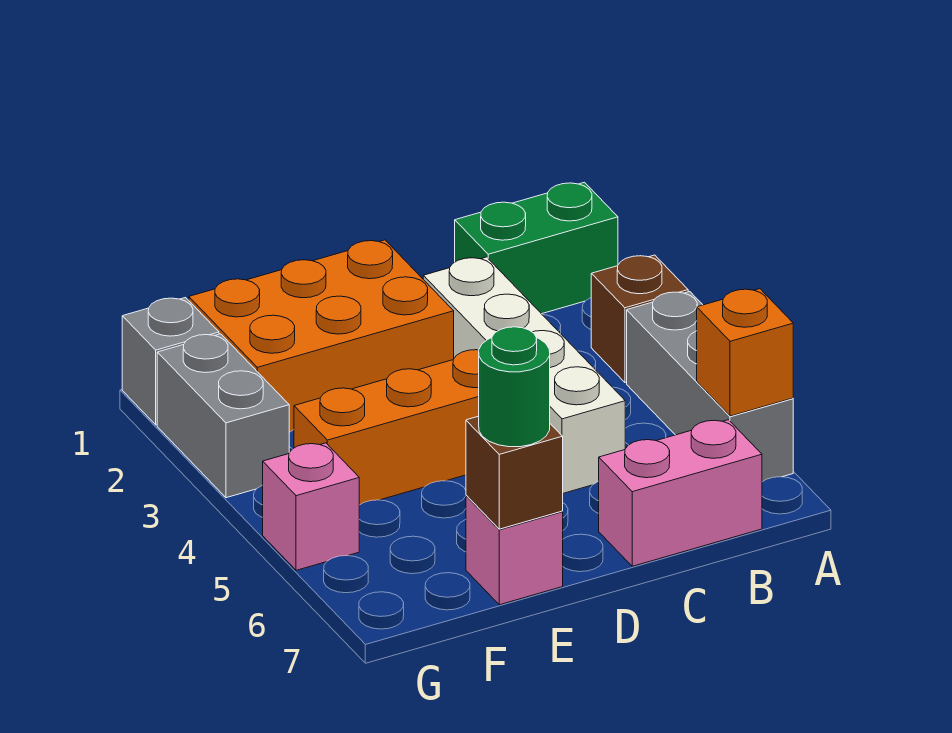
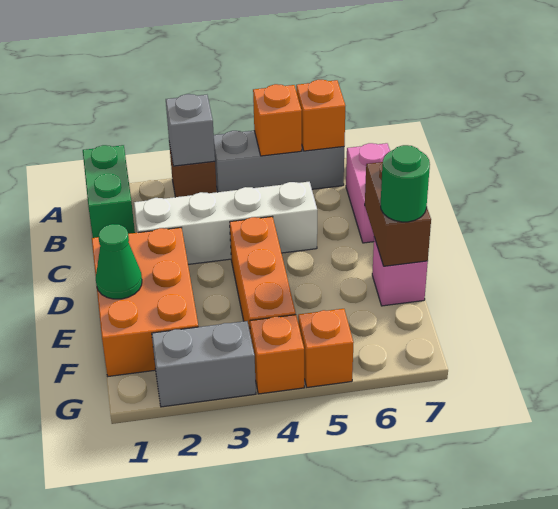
none -> orange 1x1 brick [253,84,302,156]
none -> green 1x1 cone [96,224,142,299]
brown 1x1 brick [466,416,563,529] -> brown 1x2 brick [365,162,431,266]
grey 1x1 brick [122,298,219,425] -> grey 1x1 brick moved to [166,94,215,166]
none -> orange 1x1 brick [250,315,304,394]
pink 1x1 brick [263,443,359,570] -> orange 1x1 brick [298,309,354,387]

